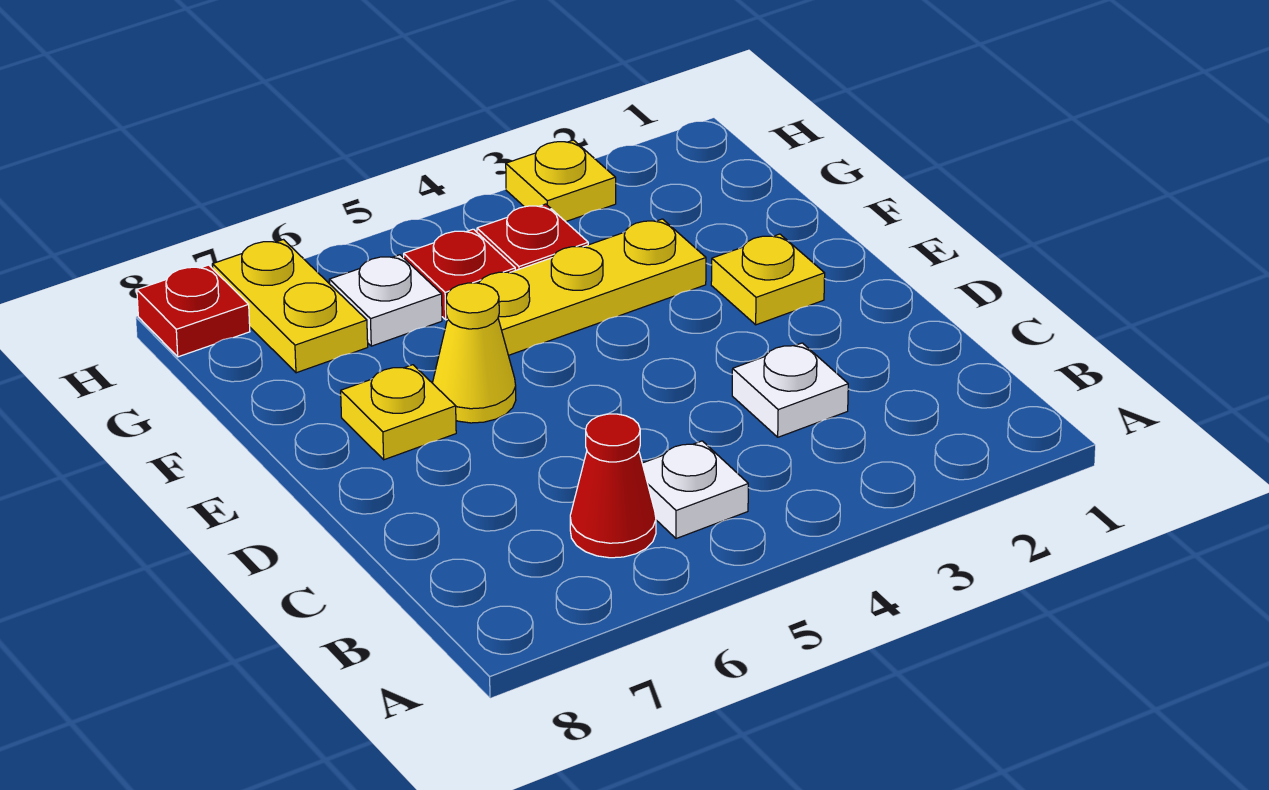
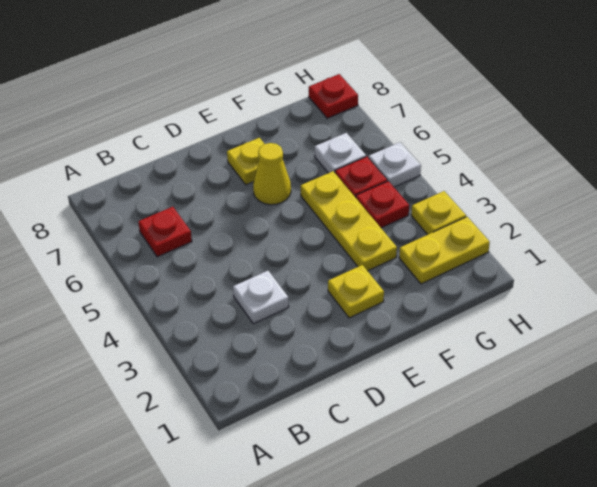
white 1x1 plate [642,441,748,539] -> white 1x1 plate moved to [369,142,421,187]
red 1x1 cone [570,414,656,558] -> red 1x1 plate [138,207,192,257]
yellow 1x2 plate [212,240,368,373] -> yellow 1x2 plate moved to [399,217,490,284]

